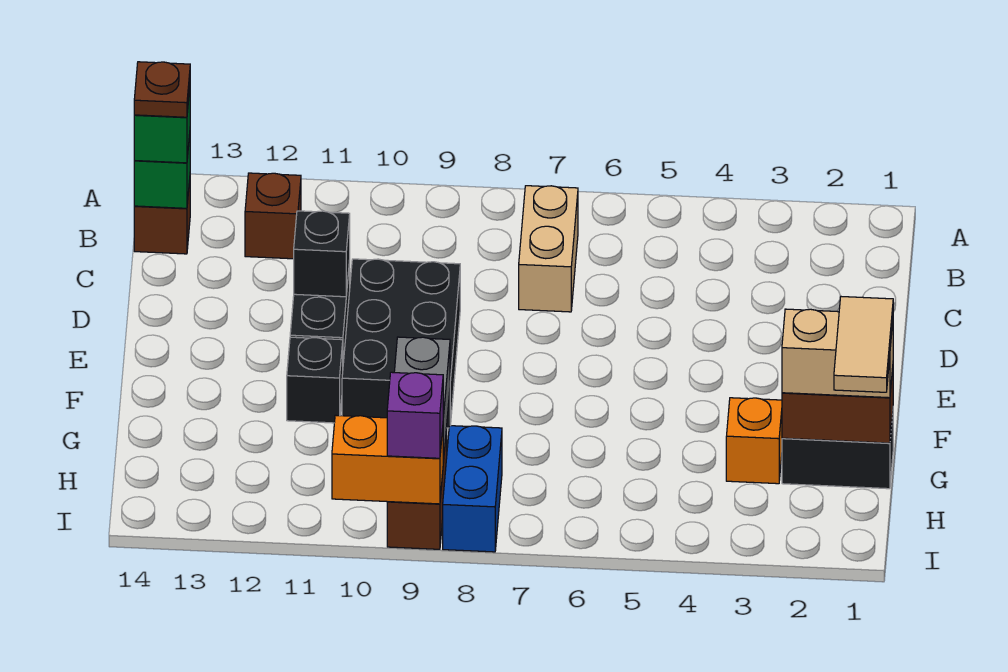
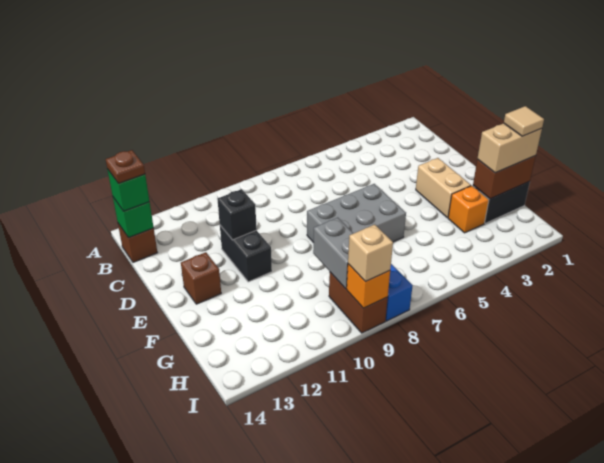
tan 1x2 brick [519,186,578,312] -> tan 1x2 brick moved to [416,158,471,218]
brown 1x1 brick [245,173,301,259] -> brown 1x1 brick moved to [181,252,221,304]
black 2x3 brick [342,259,460,428] -> none
none -> grey 2x3 brick [307,184,406,243]
black 1x1 brick [287,337,343,423] -> none
tan 1x2 tile [834,297,893,392] -> tan 1x1 tile [504,106,544,136]
orange 1x2 brick [332,415,443,504] -> orange 1x1 brick [347,264,390,308]
purple 1x1 brick [387,372,443,458] -> tan 1x1 brick [348,225,393,282]

